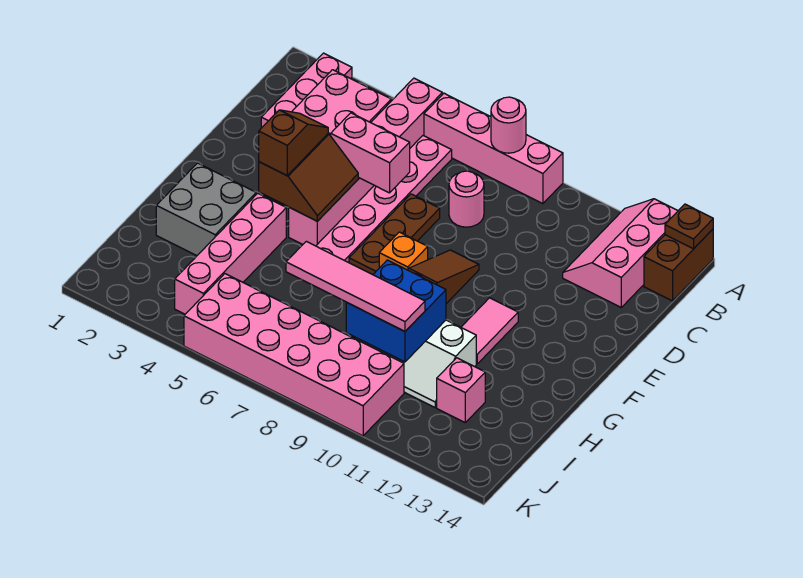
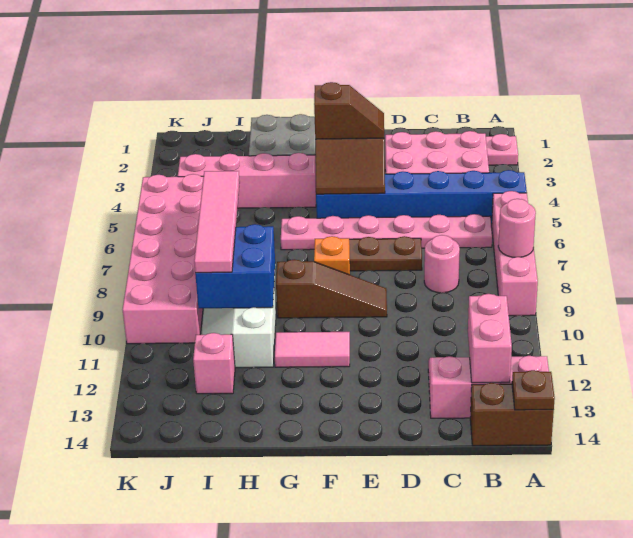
pink 1x6 brick [289,78,442,246] -> blue 1x6 brick [316,170,527,226]
pink 1x2 brick [331,113,410,193] -> pink 1x2 brick moved to [468,294,512,383]

